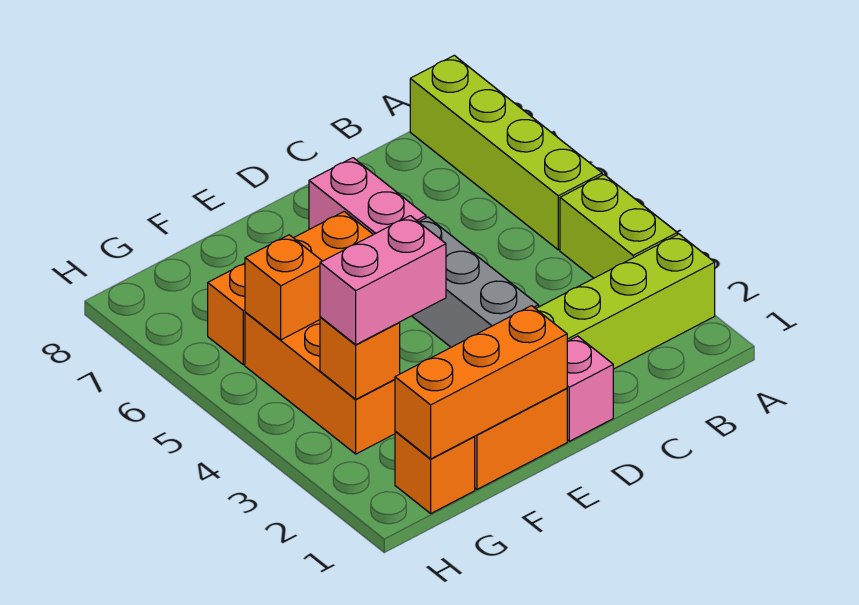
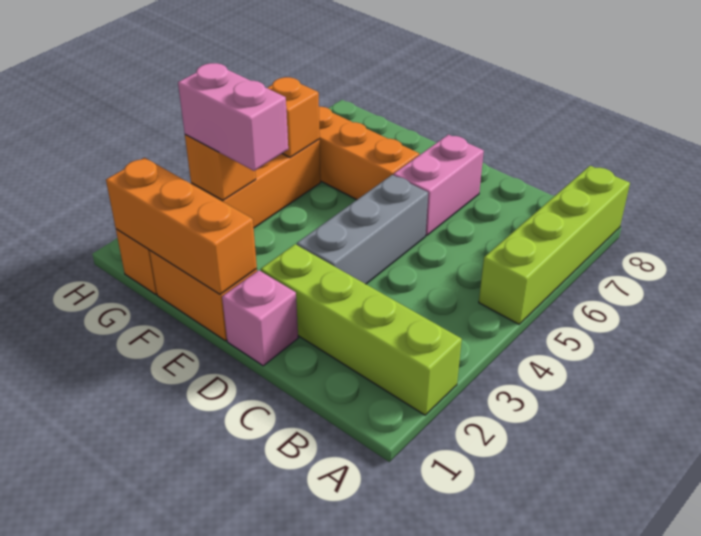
lime 1x2 brick [560,175,677,278] -> none

